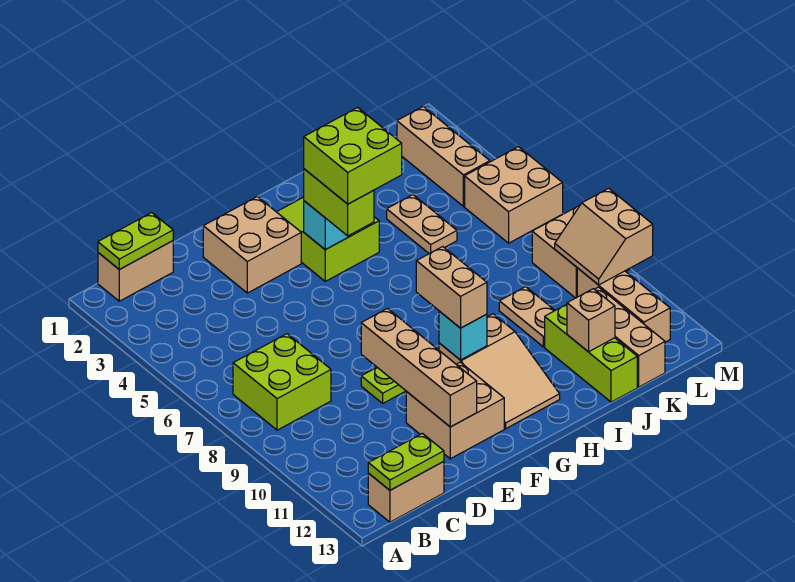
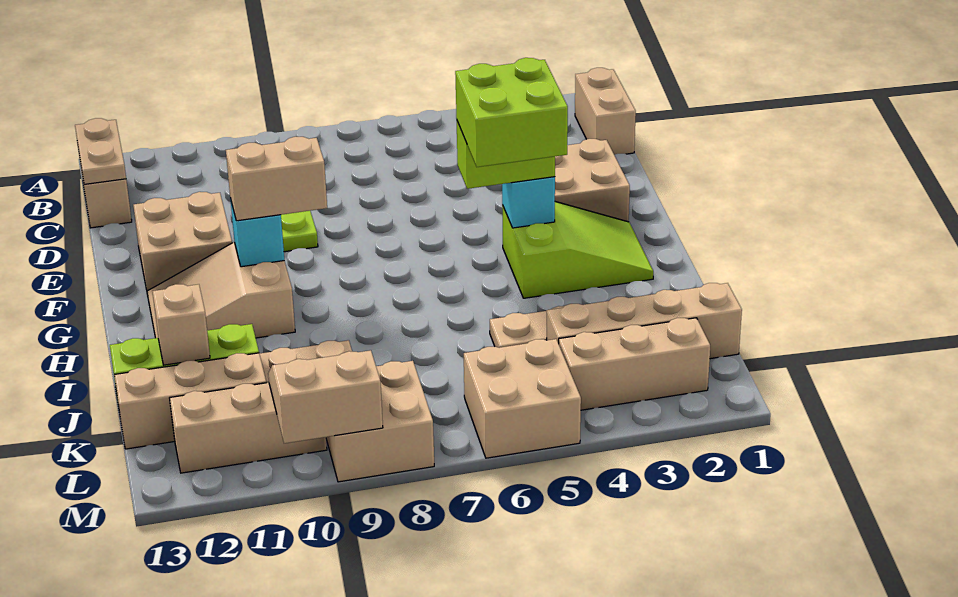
lime 1x2 plate [98,213,173,269] -> none
lime 2x2 brick [233,334,331,430] -> none
lime 1x2 plate [368,433,444,490] -> tan 1x2 plate [75,118,126,184]
tan 1x4 brick [361,309,477,427] -> tan 1x4 brick moved to [547,283,742,359]

